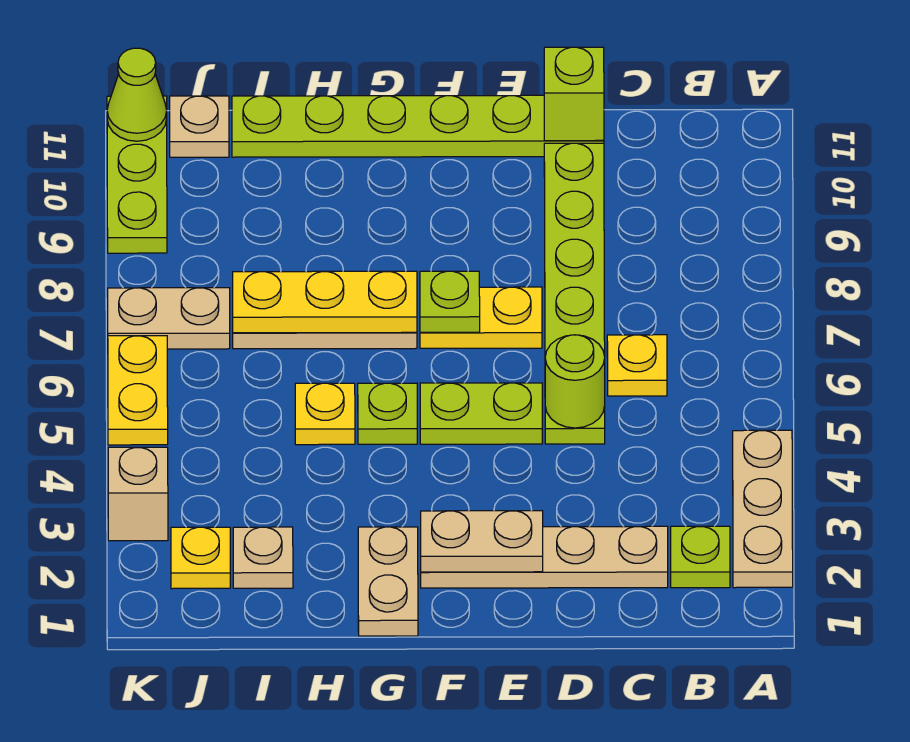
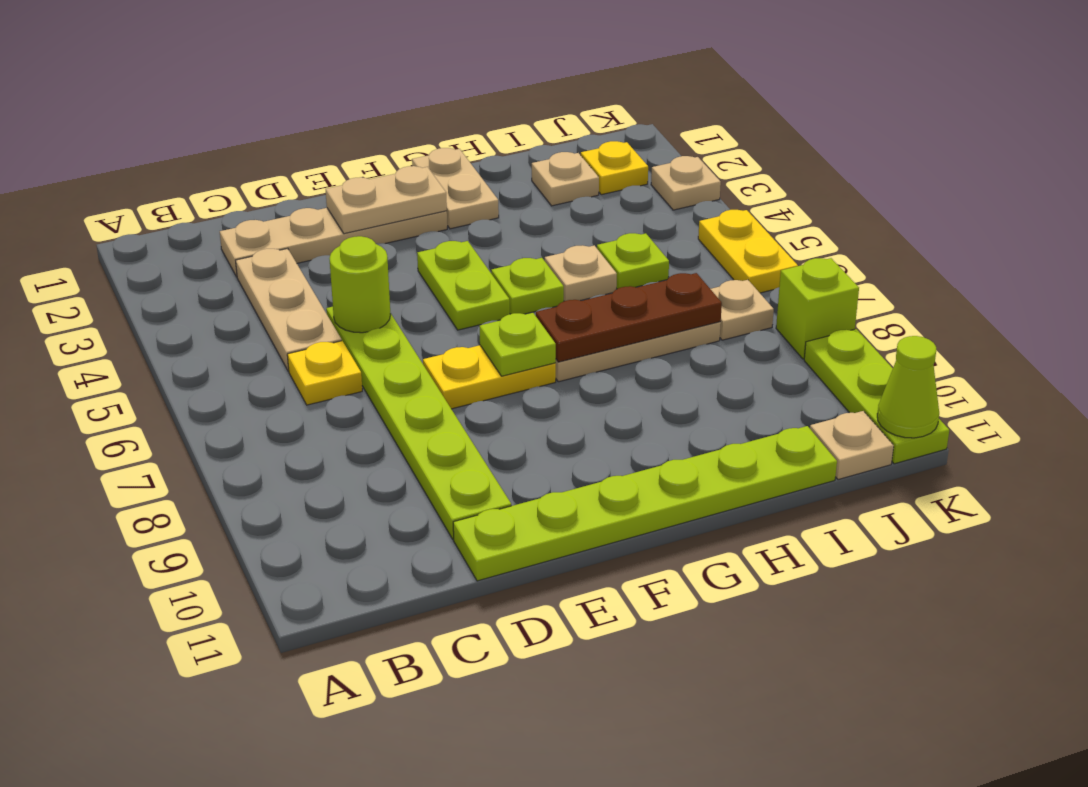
tan 1x3 plate [733,430,793,588] -> tan 1x3 plate moved to [236,248,342,371]
lime 1x1 plate [671,526,730,588] -> lime 1x1 plate moved to [597,233,669,289]
lime 1x1 brick [544,47,604,141] -> lime 1x1 brick moved to [776,258,859,359]
lime 1x2 plate [420,383,542,444] -> lime 1x2 plate turned to [417,241,510,330]
yellow 1x3 plate [233,271,417,333] -> brown 1x3 plate [536,273,722,362]
yellow 1x1 plate [295,383,355,445] -> tan 1x1 plate [545,245,617,301]
tan 1x2 plate [108,288,230,349] -> tan 1x1 plate [711,280,774,340]
tan 1x1 brick [108,447,168,541] -> tan 1x1 plate [651,156,721,210]

